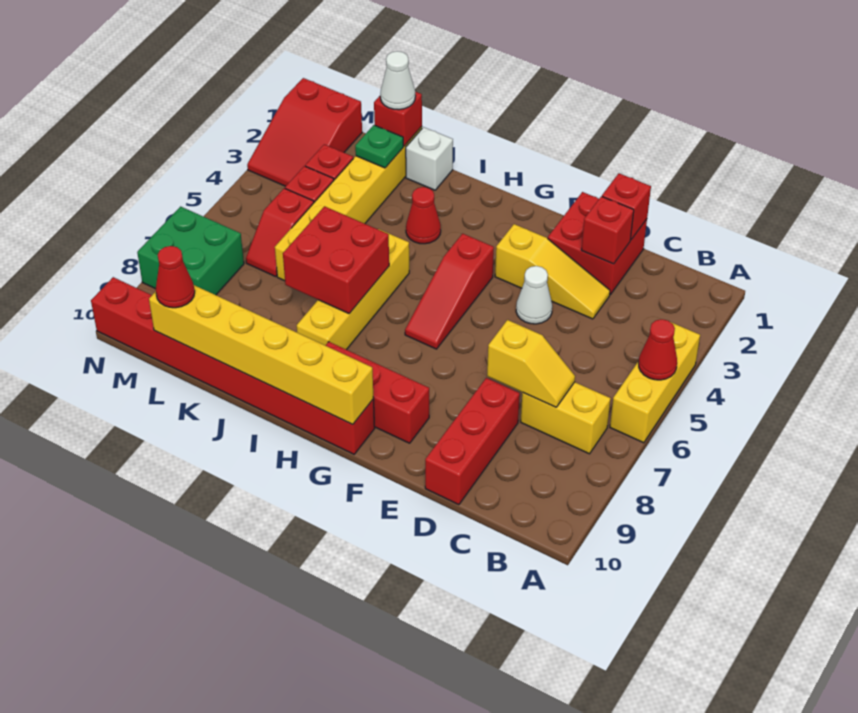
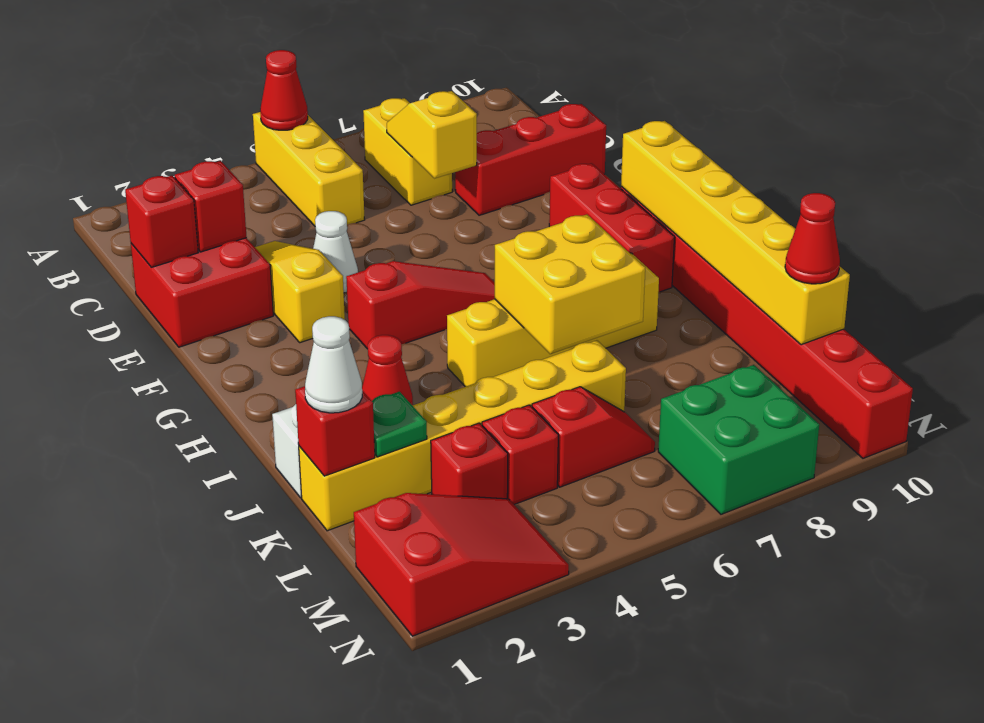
yellow 1x3 brick [610,322,700,443] -> yellow 1x3 brick turned to [253,112,365,226]
red 2x2 brick [283,206,389,313] -> yellow 2x2 brick [495,215,645,354]

